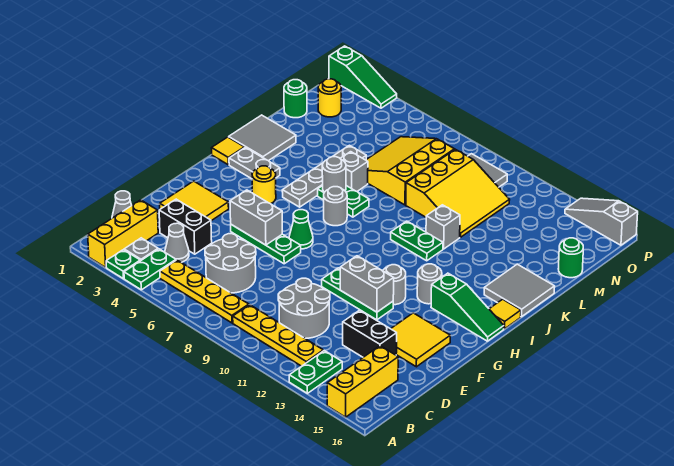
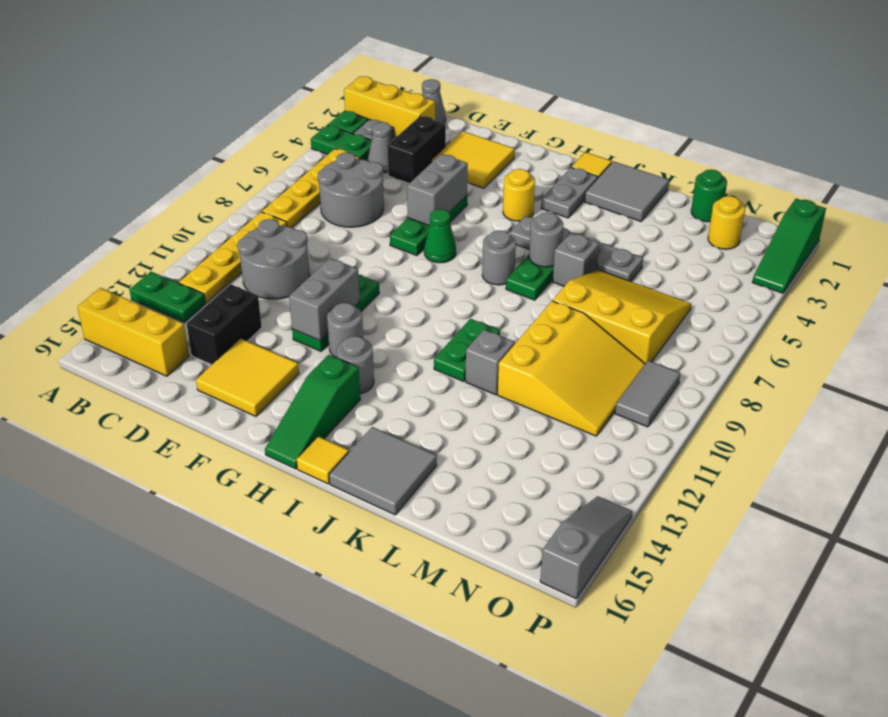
yellow 3x3 slope [406,149,509,237] -> yellow 3x3 slope turned to [498,301,645,436]
green 1x1 round brick [558,238,583,278] -> none

